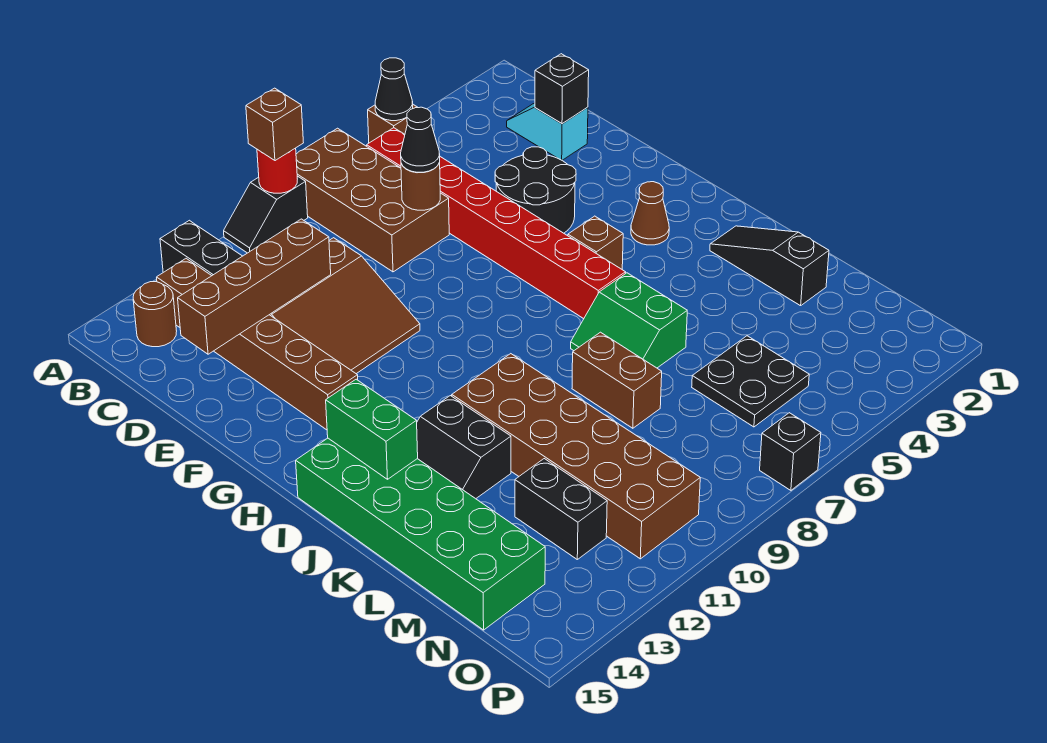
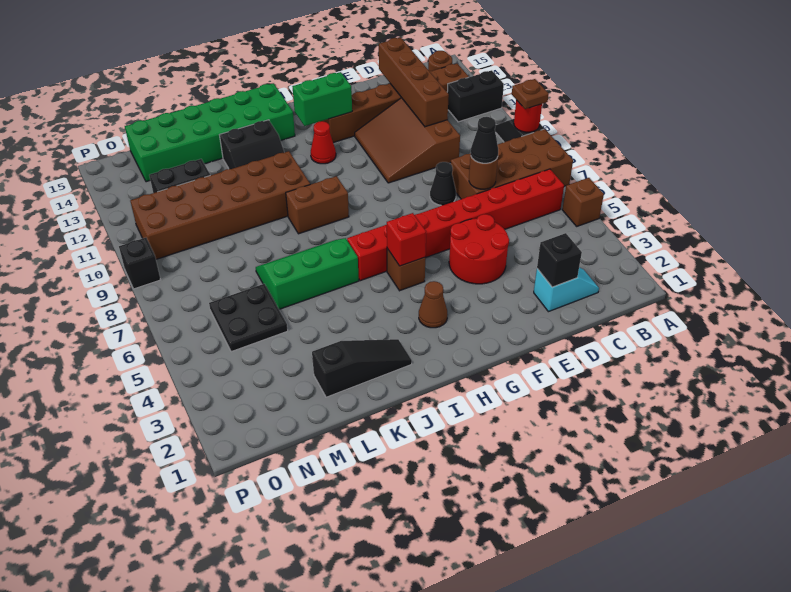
black 1x1 cone [375,58,413,121] -> black 1x1 cone moved to [430,162,456,205]
brown 1x1 brick [246,88,303,161] -> brown 1x1 plate [512,79,549,109]
black 2x2 round brick [495,147,576,233] -> red 2x2 round brick [449,214,509,284]
none -> red 1x1 brick [387,213,426,266]
none -> red 1x1 cone [311,121,336,164]
green 1x2 brick [326,379,418,479] -> green 1x2 brick moved to [292,72,352,126]
green 2x2 slope [571,273,687,368] -> green 2x3 slope [256,238,359,309]
black 2x2 slope [417,396,511,499] -> black 2x2 slope turned to [220,120,284,169]
brown 1x2 brick [572,332,662,428] -> brown 1x2 brick moved to [286,176,349,234]
black 1x1 brick [760,413,821,490] -> black 1x1 brick moved to [119,238,161,289]

